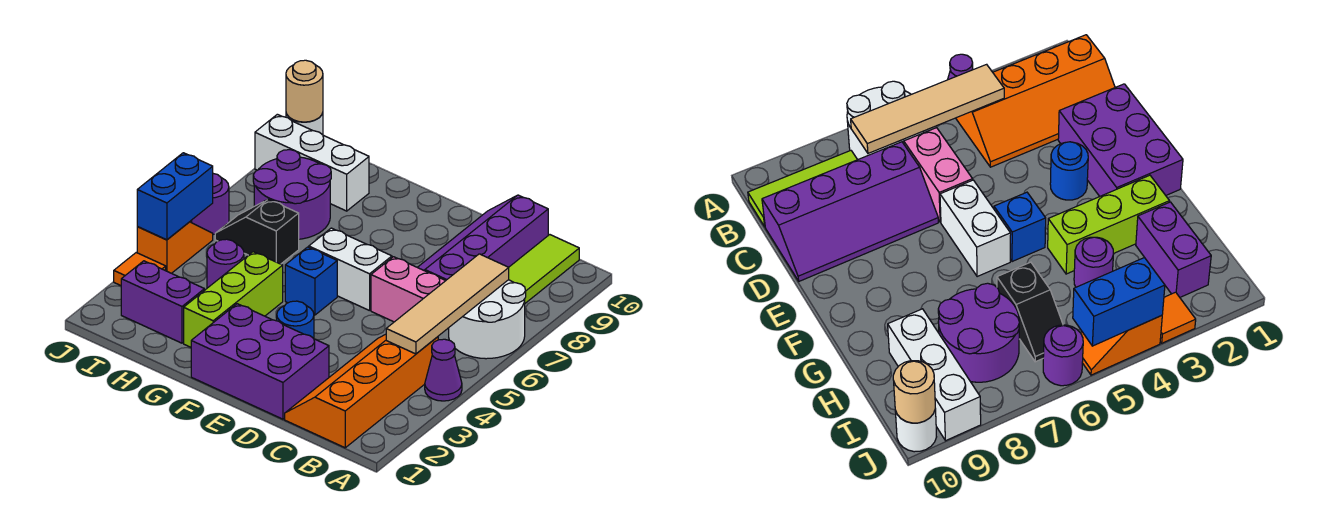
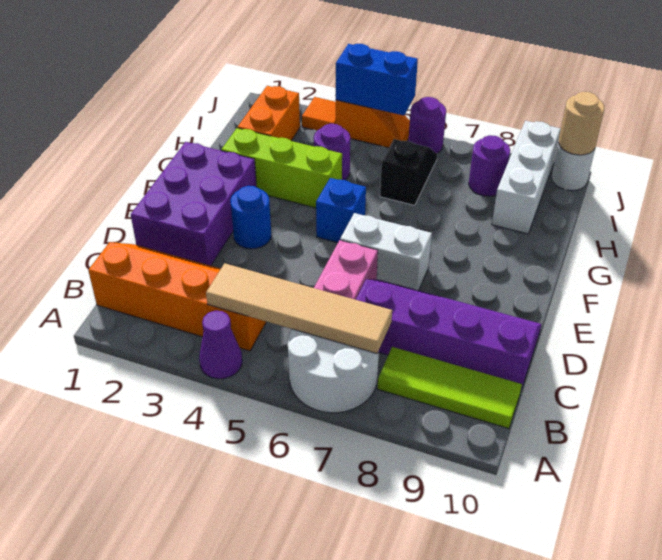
white 1x2 brick [309,228,392,311] -> white 1x2 brick turned to [340,213,432,290]
purple 1x2 brick [121,261,204,343] -> orange 1x2 brick [238,86,300,141]
purple 2x2 round brick [253,150,331,239] -> purple 1x1 round brick [469,135,510,196]

